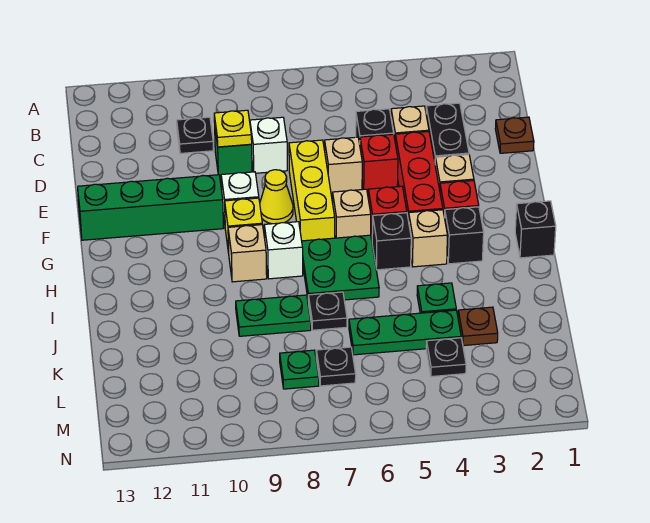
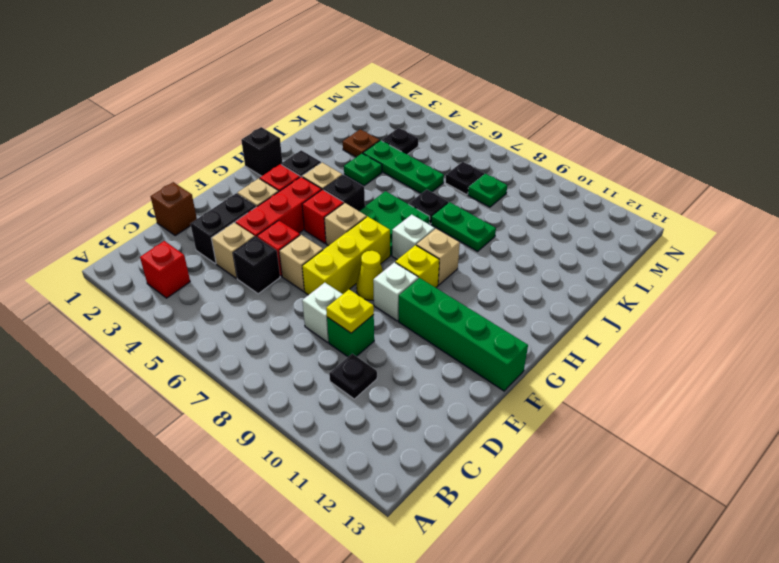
none -> red 1x1 brick [140,241,190,298]
brown 1x1 plate [495,117,534,153] -> brown 1x1 brick [151,182,197,235]

